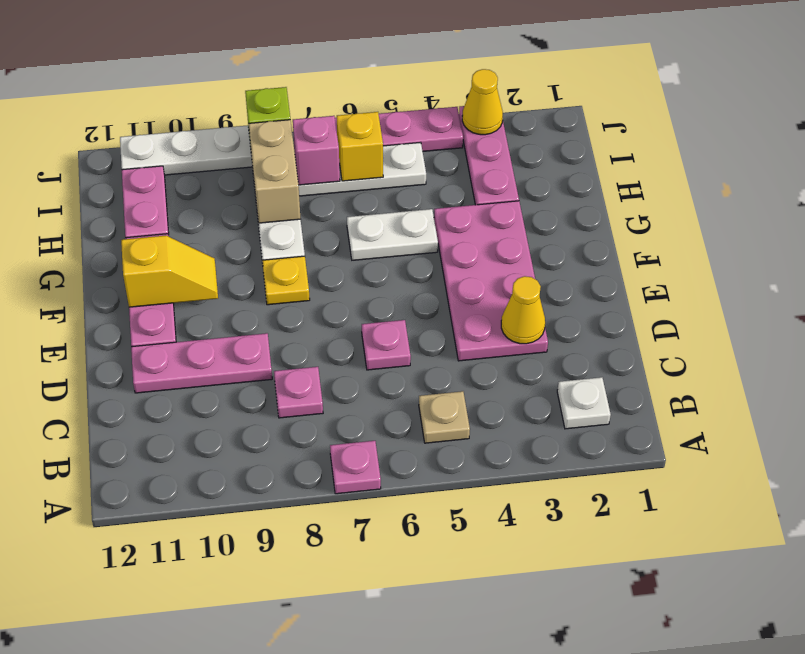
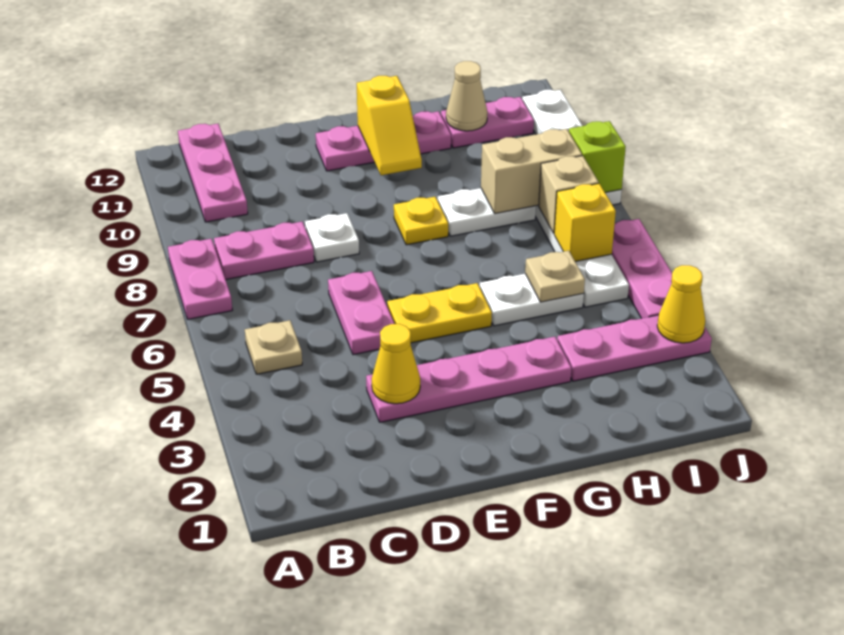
pink 1x1 plate [330,441,381,494] -> pink 1x2 plate [168,239,232,319]
white 1x1 plate [557,377,611,429] -> white 1x1 plate moved to [305,213,359,262]
pink 1x1 plate [274,367,323,418] -> pink 1x2 plate [214,222,314,280]
pink 2x4 plate [434,201,548,361] -> pink 1x4 plate [366,337,572,422]
pink 1x1 plate [362,320,411,370] -> pink 1x2 plate [328,271,394,355]
pink 1x3 plate [131,333,272,393] -> pink 1x3 plate moved to [178,124,248,222]
none -> yellow 1x2 plate [387,283,492,343]
white 1x2 plate [347,209,438,260] -> white 1x2 plate turned to [480,274,584,326]
none -> tan 1x1 plate [525,251,585,302]
none -> tan 1x1 cone [446,61,488,131]
pink 1x1 brick [293,116,340,185] -> tan 1x1 brick [539,156,599,233]

